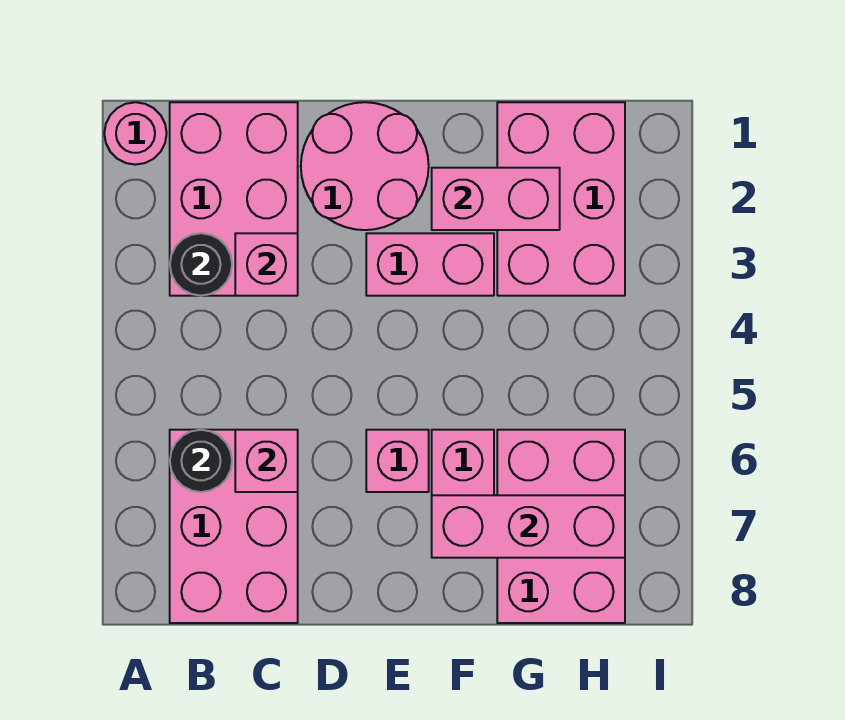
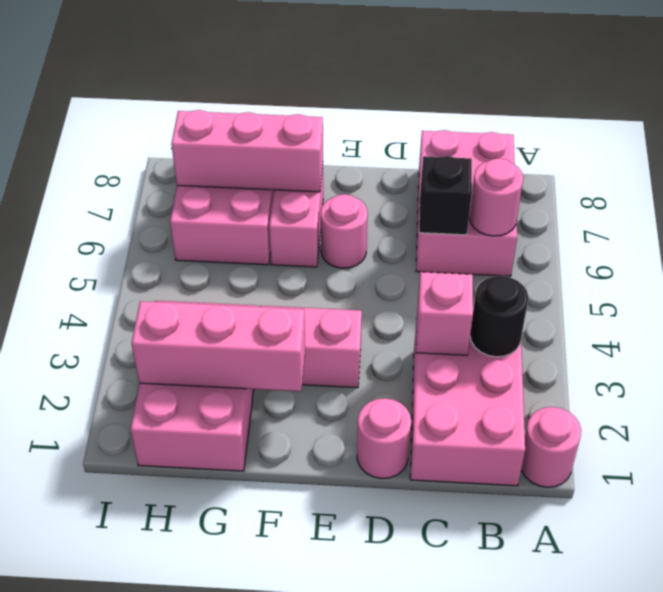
black 1x1 round brick [170,430,232,492] -> pink 1x1 round brick [469,158,523,236]
pink 1x1 brick [235,430,298,492] -> black 1x1 brick [419,156,472,235]
pink 2x2 round brick [301,102,429,230] -> pink 1x1 round brick [357,398,411,479]
pink 1x1 brick [366,430,429,492] -> pink 1x1 round brick [321,194,368,268]
pink 1x2 brick [432,168,560,230] -> pink 1x3 brick [131,301,305,391]

